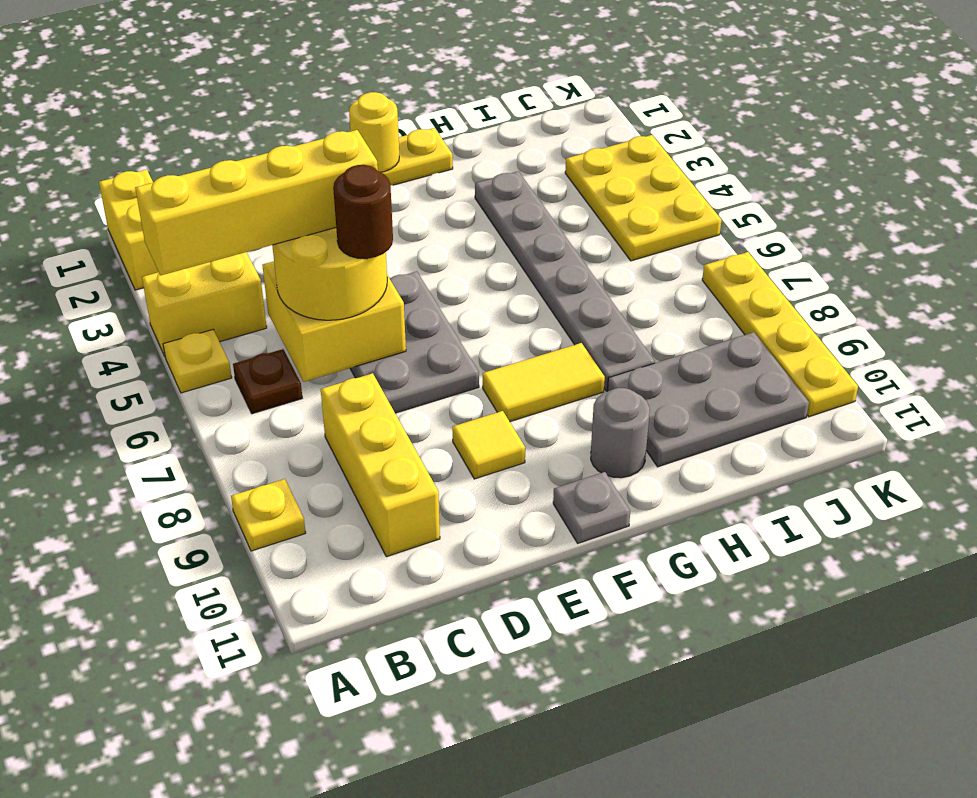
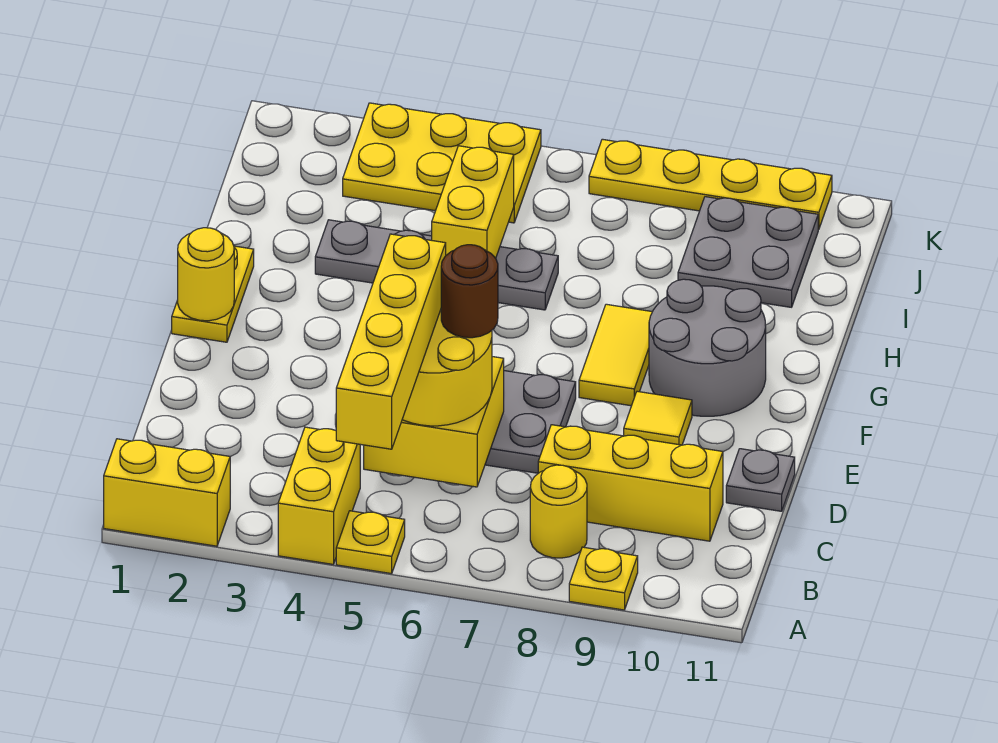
brown 1x1 plate [233,349,302,414] -> none
none -> yellow 1x1 round brick [530,465,587,558]
grey 1x1 plate [553,472,630,543] -> grey 1x1 plate moved to [726,449,795,511]
grey 1x1 round brick [591,388,650,478] -> grey 2x2 round brick [649,279,766,416]
grey 1x6 plate [475,171,655,391] -> grey 1x4 plate [315,220,558,310]
none -> yellow 1x2 brick [432,146,514,258]
grey 2x3 plate [608,332,809,467] -> grey 2x2 plate [678,197,818,307]

